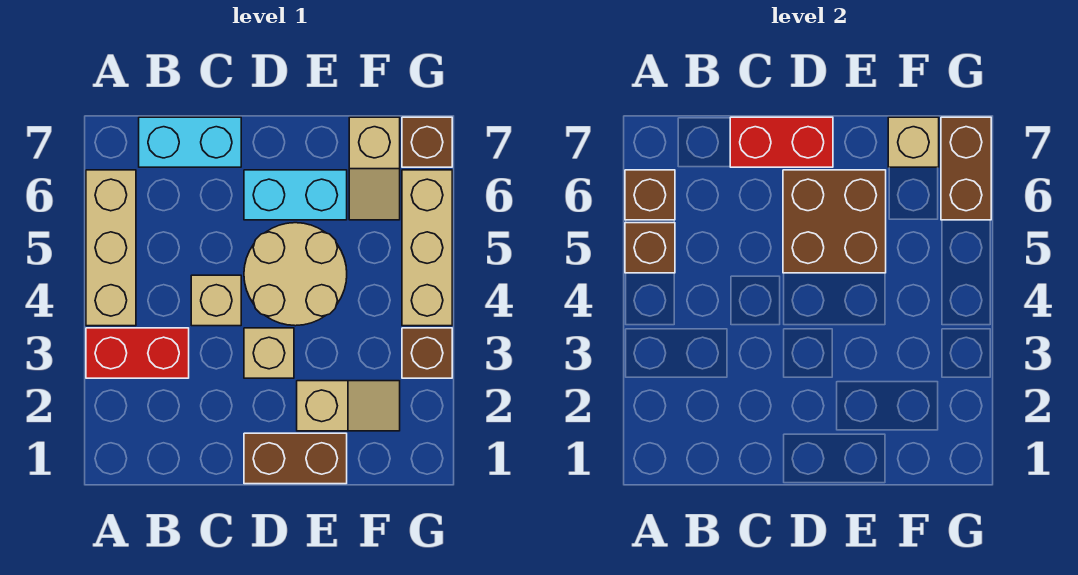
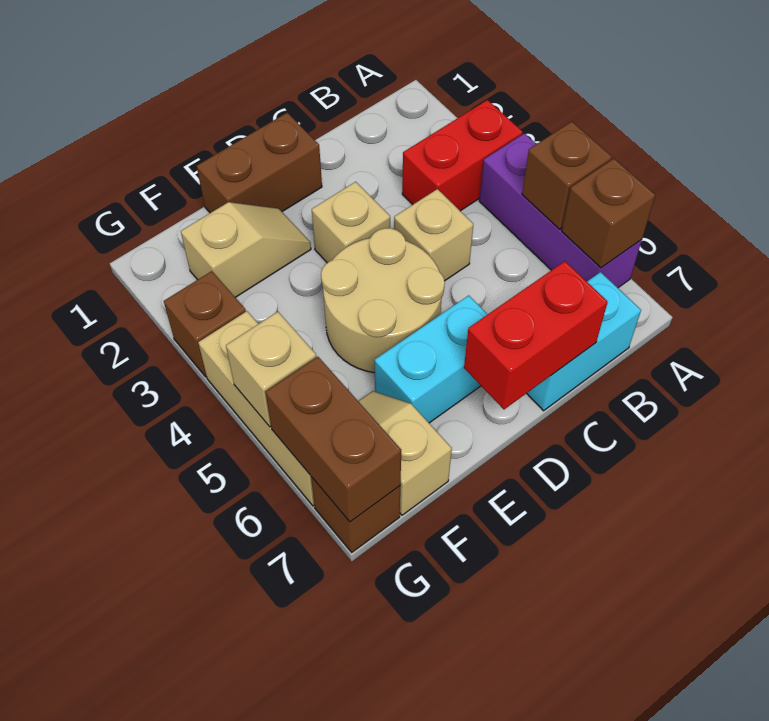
tan 1x3 brick [86,170,136,326] -> purple 1x3 brick [479,133,642,288]
brown 2x2 brick [783,170,886,273] -> none
tan 1x2 slope [297,381,400,431] -> tan 1x2 slope turned to [181,202,311,297]
tan 1x1 brick [888,117,939,167] -> tan 1x1 brick moved to [226,312,316,427]

